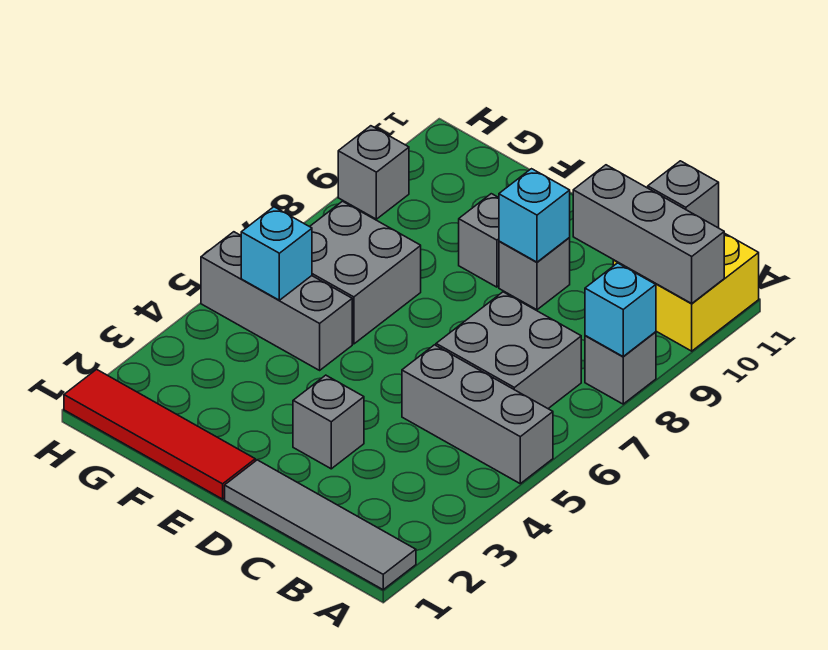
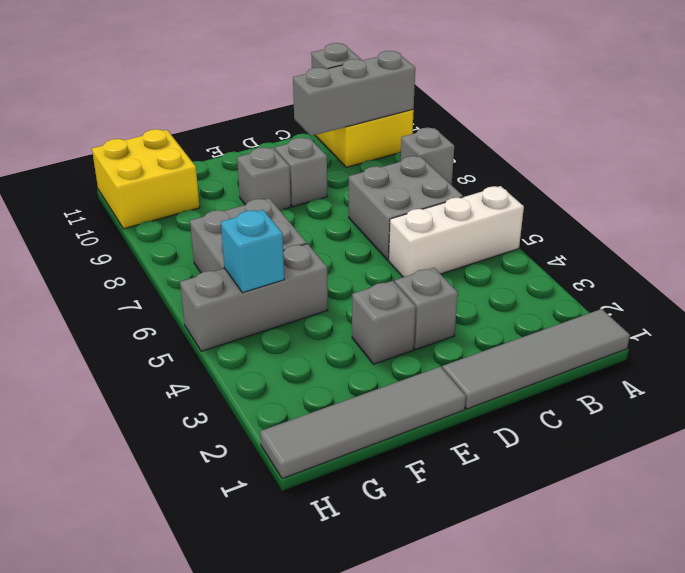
grey 1x3 brick [402,345,553,484] -> white 1x3 brick [389,186,524,277]
cyan 1x1 brick [585,263,656,357] -> none
cyan 1x1 brick [499,169,570,262] -> none
red 1x4 tile [64,369,255,499] -> grey 1x4 tile [260,367,466,479]
none -> yellow 2x2 brick [92,129,200,229]
grey 1x1 brick [338,126,409,219] -> grey 1x1 brick moved to [352,281,416,364]

